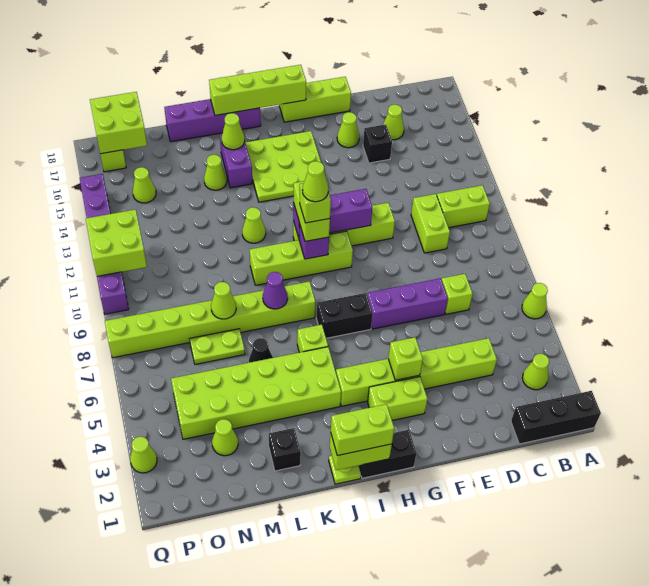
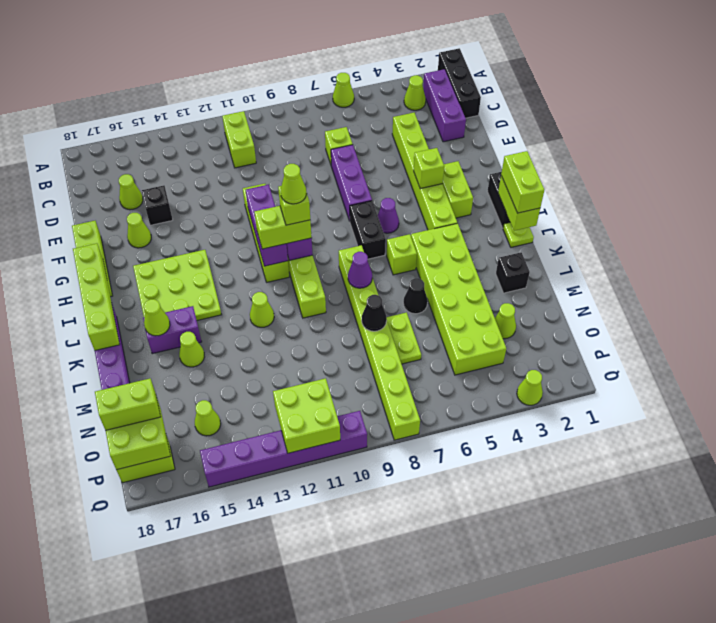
none -> purple 1x3 brick [423,69,466,142]
lime 1x2 brick [411,194,450,253] -> lime 1x2 brick moved to [95,379,160,430]
none -> purple 1x1 cone [378,198,399,233]
lime 1x1 cone [211,282,236,319] -> black 1x1 cone [362,295,387,331]

